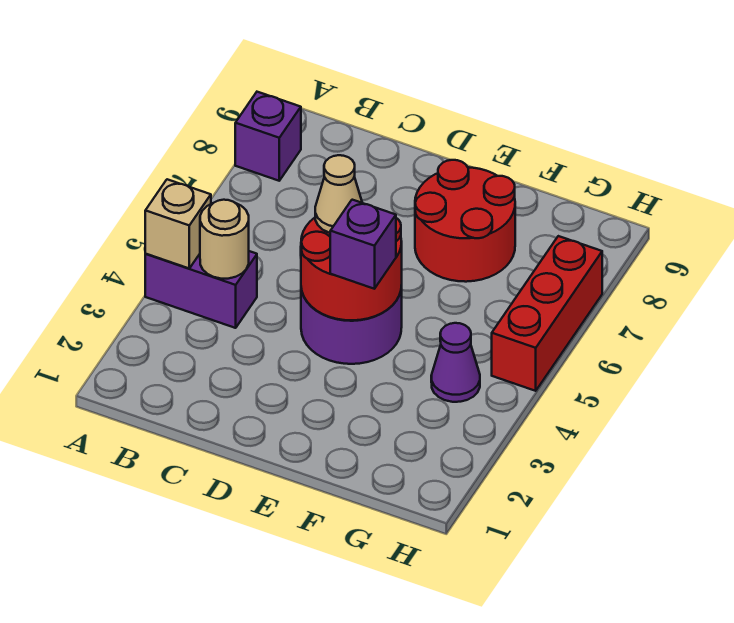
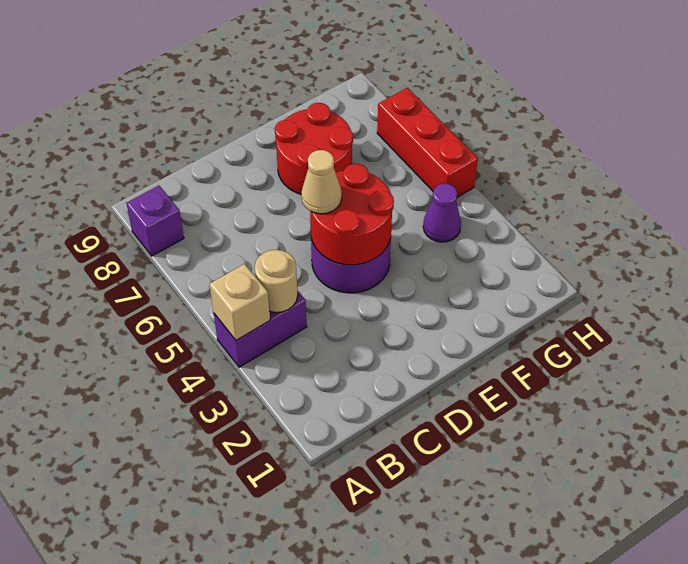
purple 1x1 brick [330,200,396,289] -> none

